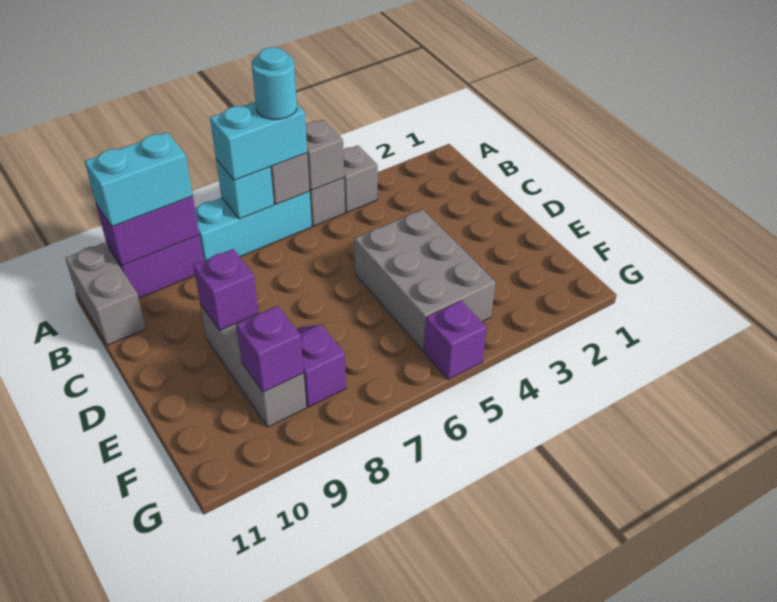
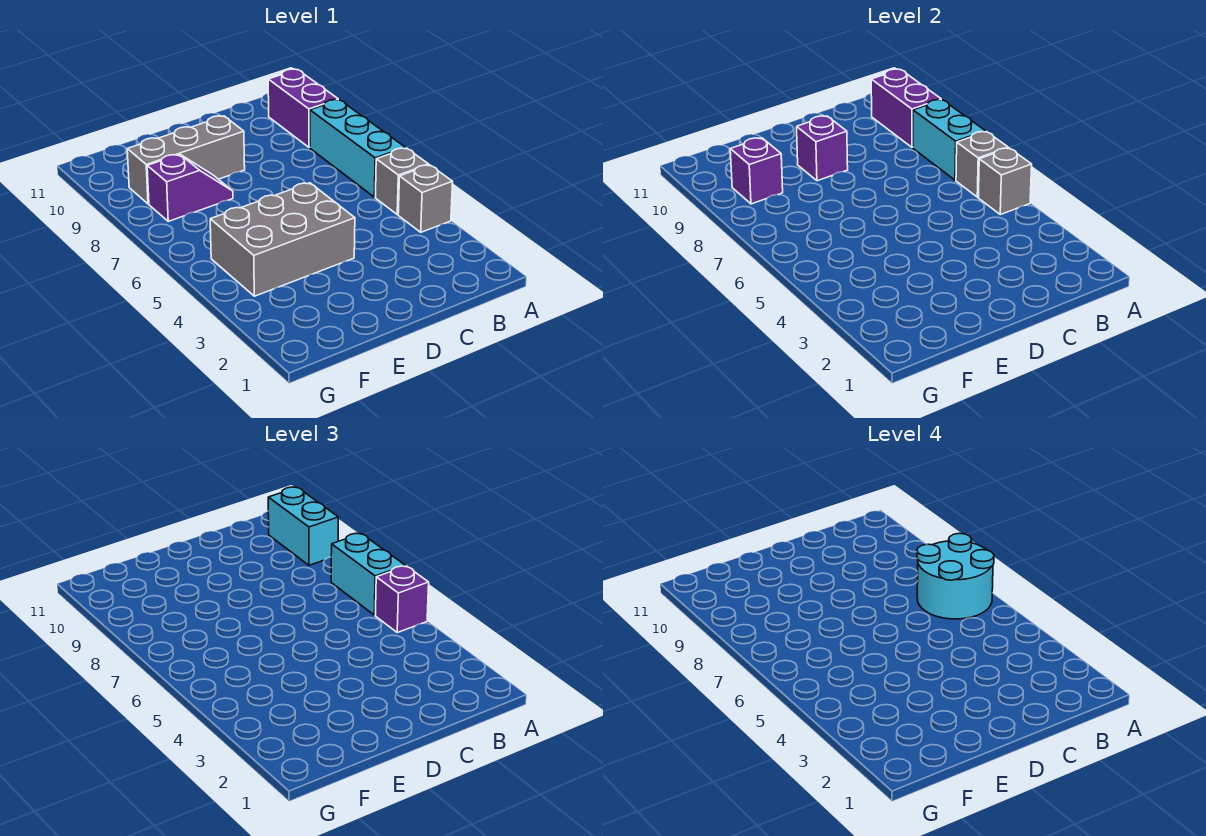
cyan 1x1 round brick [252,47,297,120] -> cyan 2x2 round brick [917,533,994,619]
cyan 1x1 brick [216,159,274,219] -> cyan 1x2 brick [913,100,985,180]
grey 1x2 brick [65,243,146,345] -> none
purple 1x1 brick [424,301,487,380] -> purple 1x1 brick moved to [375,566,429,633]

